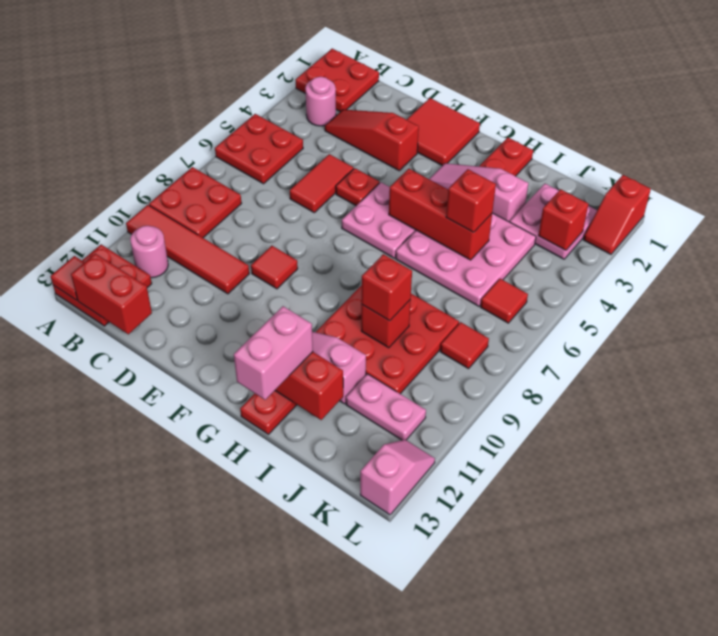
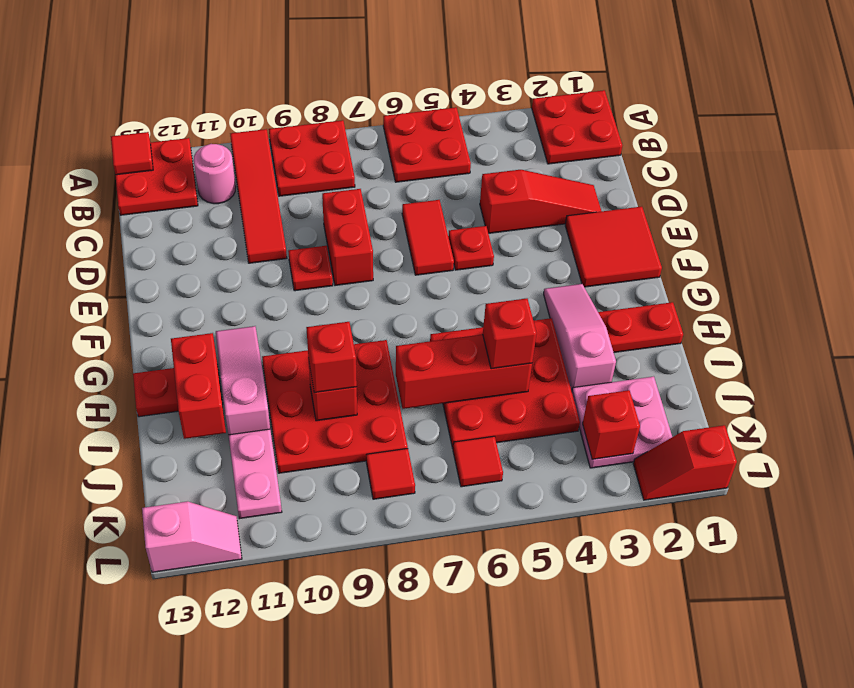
pink 1x1 round brick [305,77,336,126] -> none
red 1x2 brick [71,254,152,334] -> red 1x2 brick moved to [322,189,373,285]
red 1x3 slope [325,110,419,171] -> red 1x3 slope turned to [480,170,601,233]
red 1x2 tile [290,154,354,213] -> red 1x2 tile turned to [402,200,454,275]
red 1x1 tile [251,246,298,289] -> red 1x1 plate [288,246,333,291]
pink 2x2 plate [342,183,416,258] -> none
red 1x3 brick [389,169,492,260] -> red 1x3 brick turned to [396,334,532,409]
pink 3x3 plate [396,213,536,306] -> red 3x3 plate [430,318,580,448]
pink 1x2 brick [234,306,313,400] -> none

